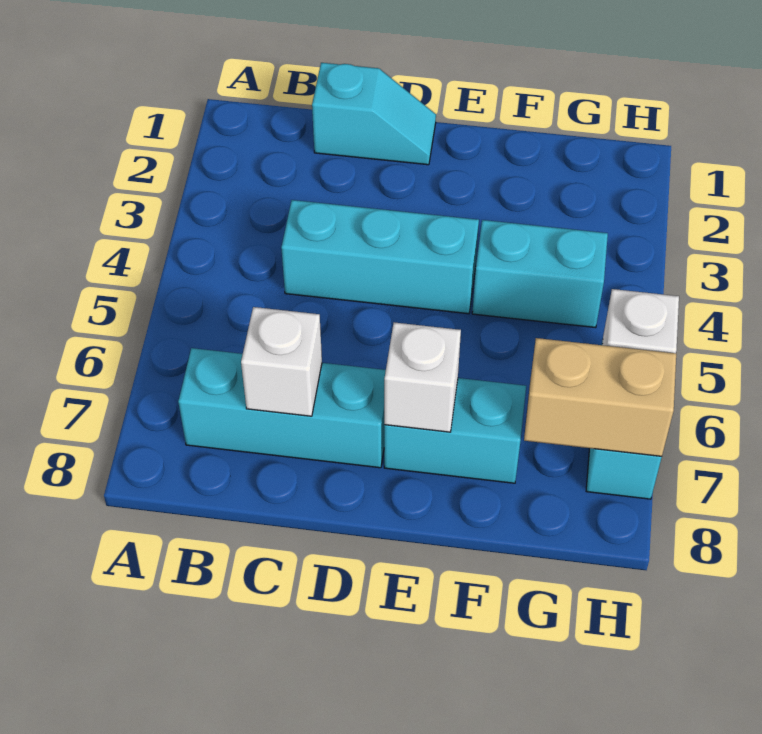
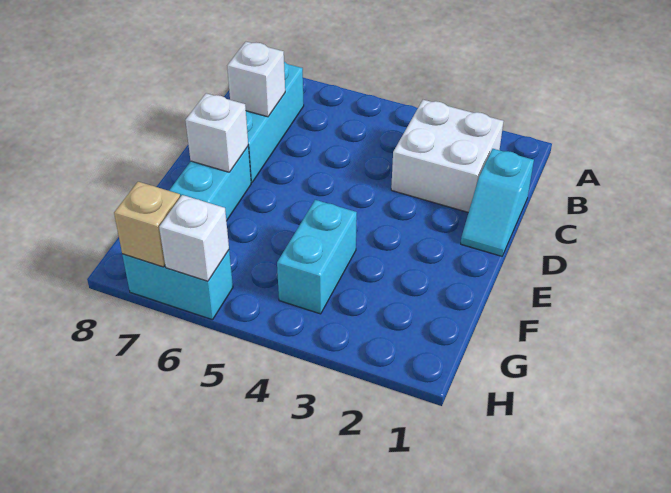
none -> white 2x2 brick [391,100,503,212]
cyan 1x3 brick [281,200,479,314] -> none
tan 1x2 brick [524,338,676,456] -> tan 1x1 brick [114,182,180,267]

